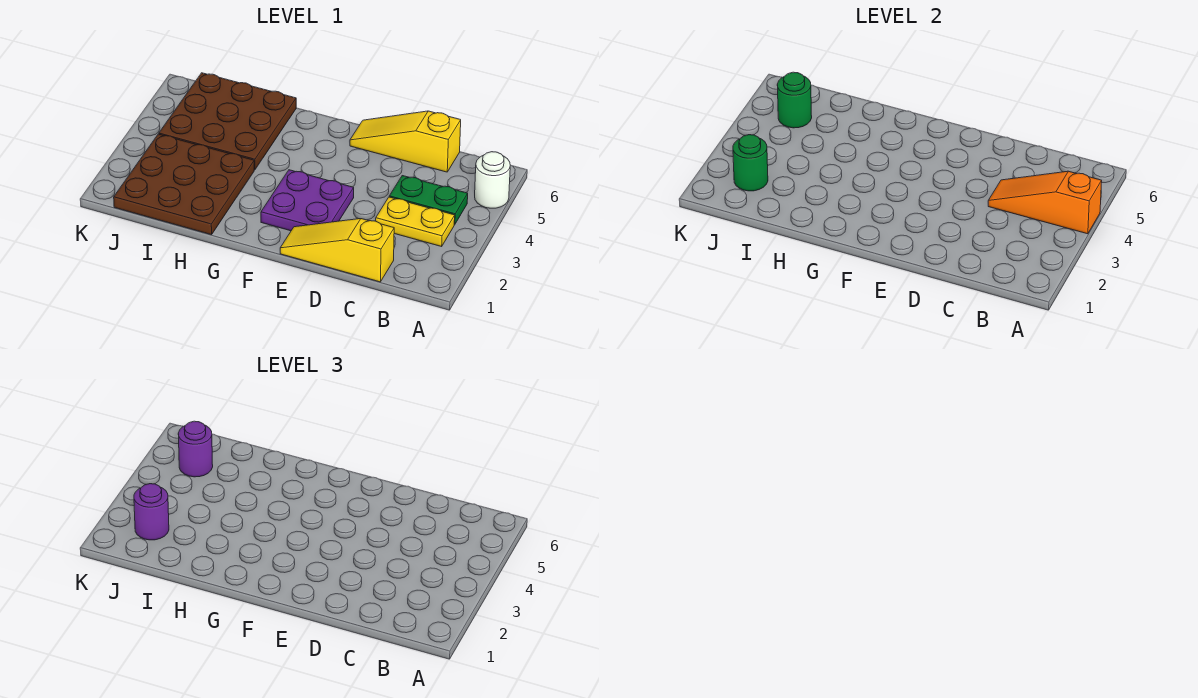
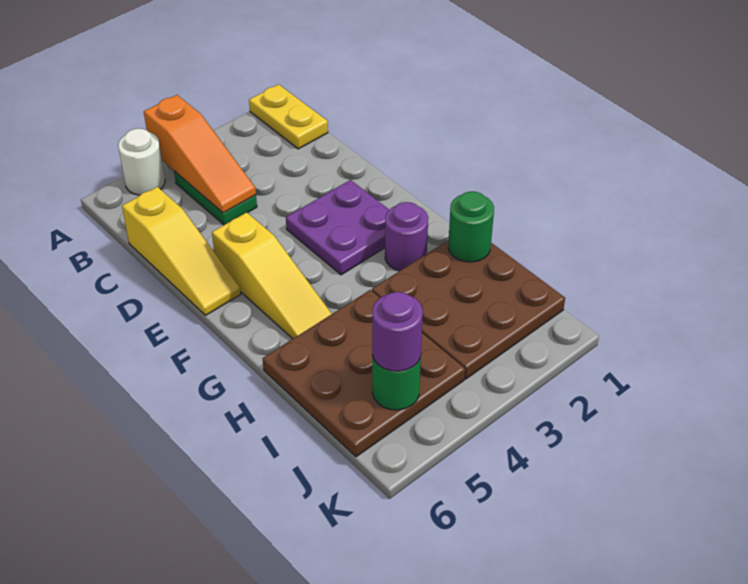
yellow 1x2 plate [376,197,455,246] -> yellow 1x2 plate moved to [249,84,328,149]
yellow 1x3 slope [280,219,394,282] -> yellow 1x3 slope moved to [212,212,332,339]
green 1x1 round brick [733,135,768,191] -> green 1x1 round brick moved to [448,191,494,262]
purple 1x1 round brick [134,484,169,540] -> purple 1x1 round brick moved to [385,202,428,271]

